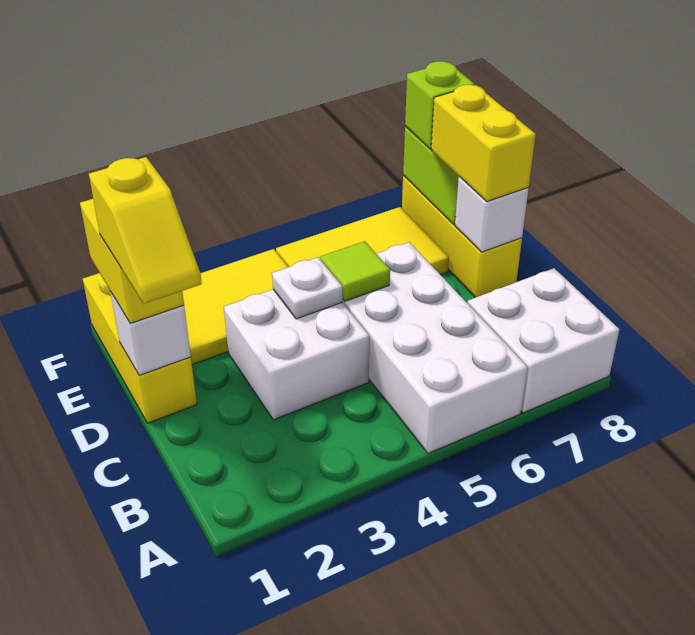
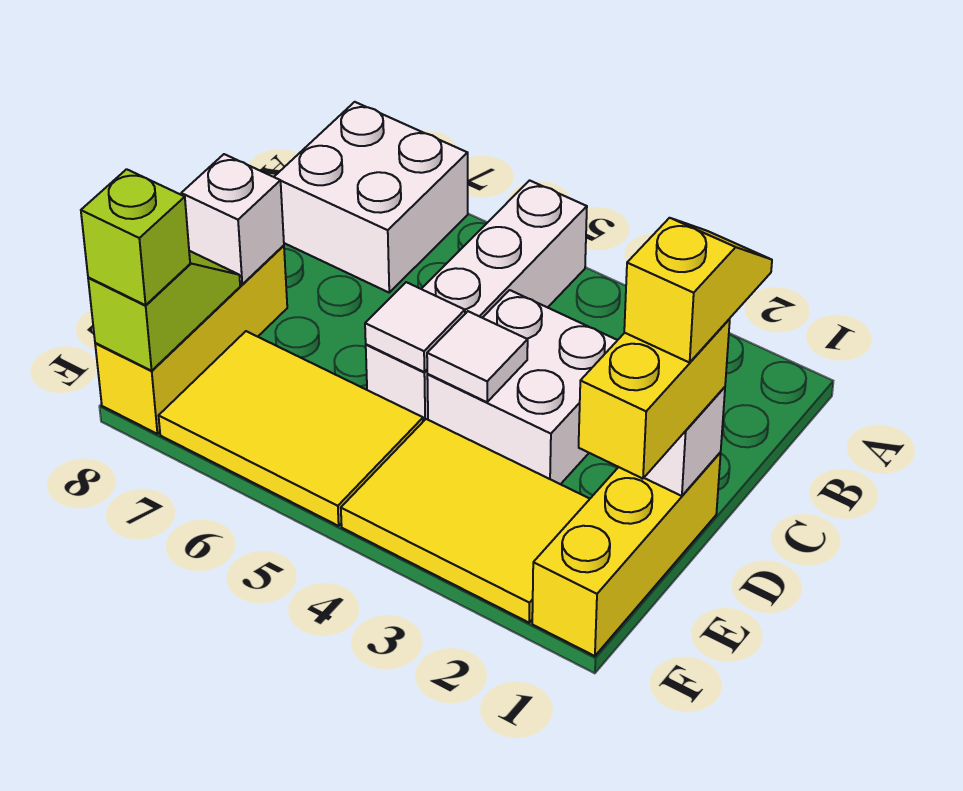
white 2x4 brick [342,242,528,453] -> white 1x4 brick [366,180,587,421]
white 1x1 plate [272,257,343,319] -> white 1x1 tile [427,311,528,402]
lime 1x1 tile [320,241,390,301] -> white 1x1 tile [365,282,465,372]
yellow 1x2 brick [431,85,536,201] -> none

